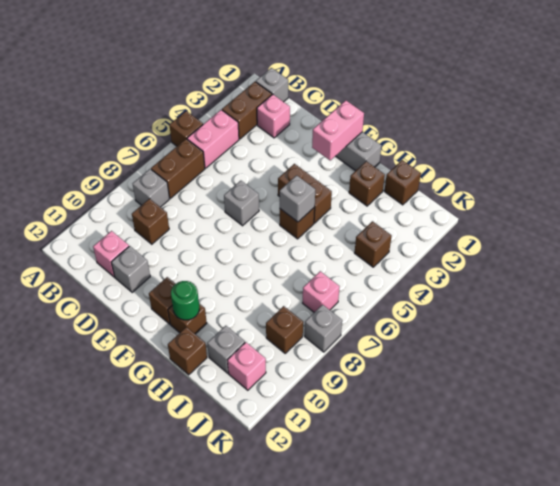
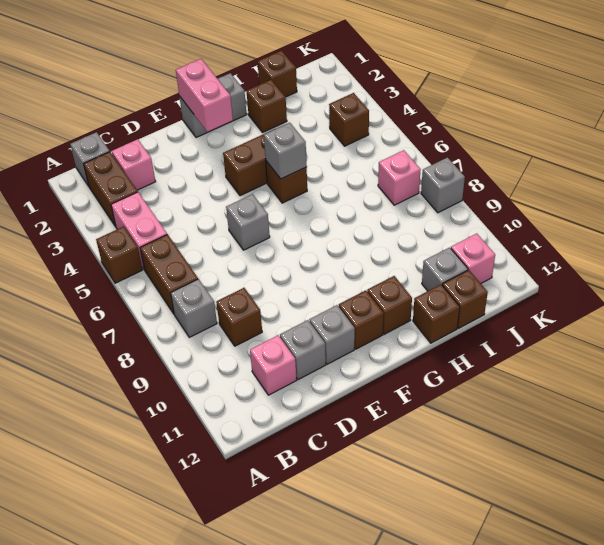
none -> grey 1x1 brick [309,305,355,364]
green 1x1 round brick [171,281,199,320] -> none
brown 1x1 brick [266,306,303,353] -> brown 1x1 brick moved to [442,270,488,328]

